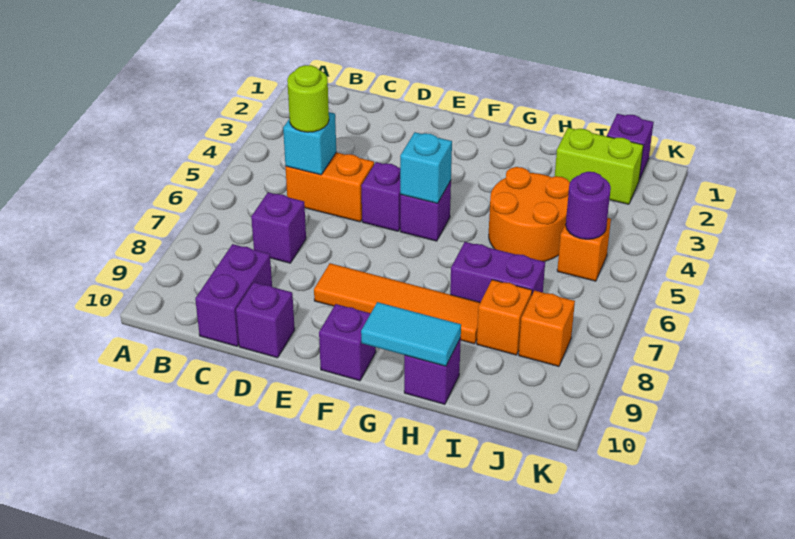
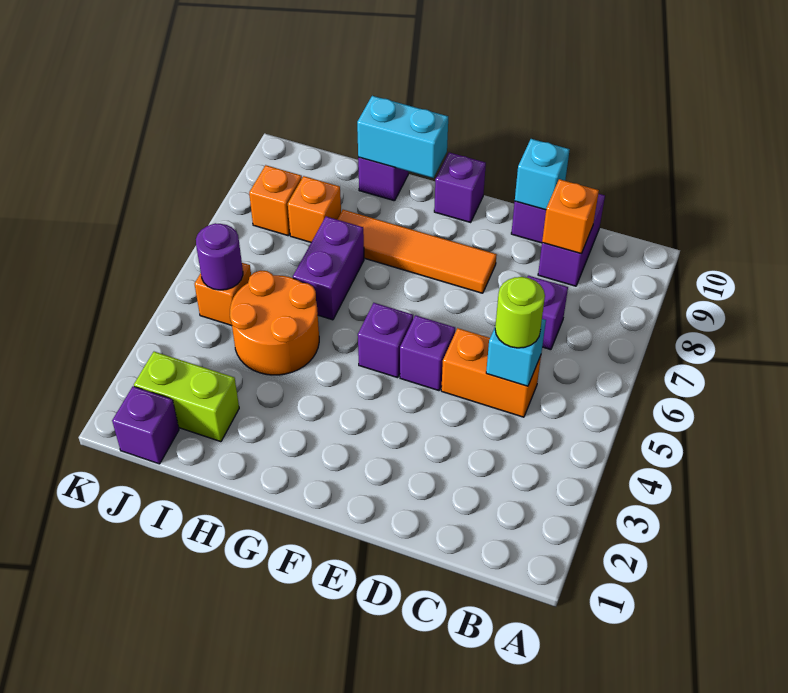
none -> orange 1x1 brick [542,179,599,254]
cyan 1x1 brick [400,132,452,203] -> cyan 1x1 brick moved to [515,139,570,210]
cyan 1x2 tile [361,302,461,366] -> cyan 1x2 brick [357,96,448,178]
purple 1x2 brick [450,242,545,302] -> purple 1x2 brick turned to [293,217,364,320]

